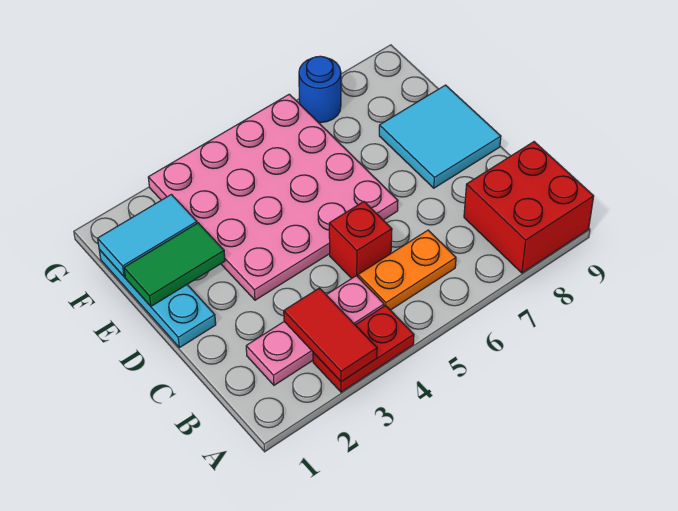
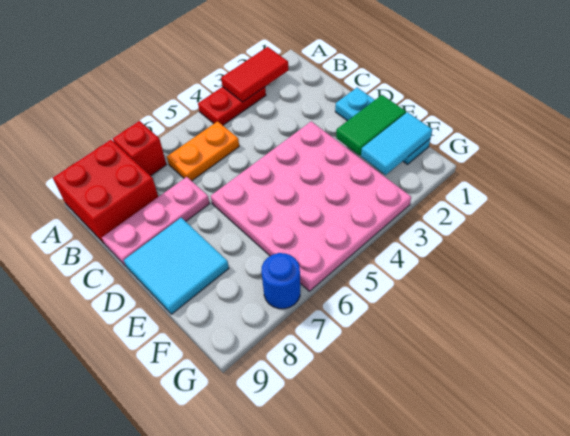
red 1x2 tile [284,288,377,382] -> red 1x2 tile turned to [221,47,288,102]
pink 1x3 plate [246,276,384,385] -> pink 1x3 plate moved to [102,177,210,266]
red 1x1 brick [329,202,392,278] -> red 1x1 brick moved to [113,121,167,176]

